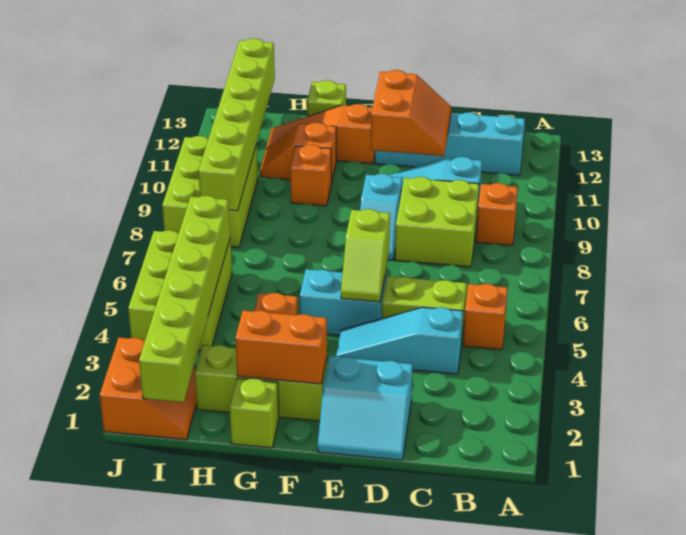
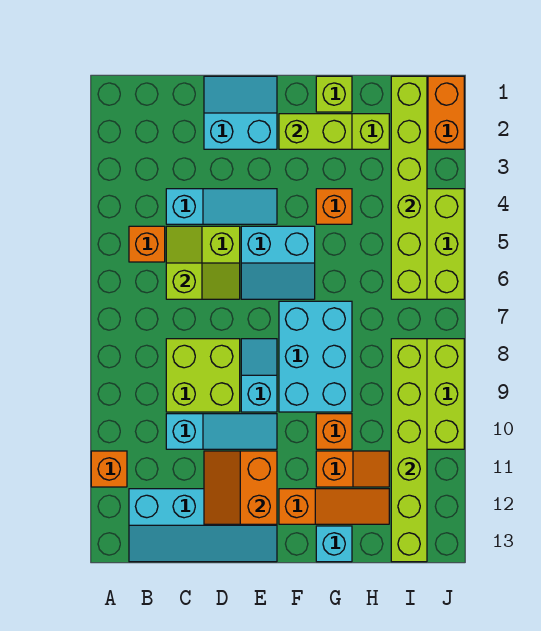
orange 1x1 brick [476,183,518,245] -> orange 1x1 brick moved to [91,451,127,487]
lime 1x2 slope [341,209,390,302] -> lime 1x2 slope moved to [166,226,202,299]
orange 1x2 brick [235,310,327,384] -> lime 1x2 brick [279,114,352,149]
none -> cyan 2x3 brick [279,301,352,412]
lime 1x1 brick [307,80,346,116] -> cyan 1x1 brick [316,526,352,562]

